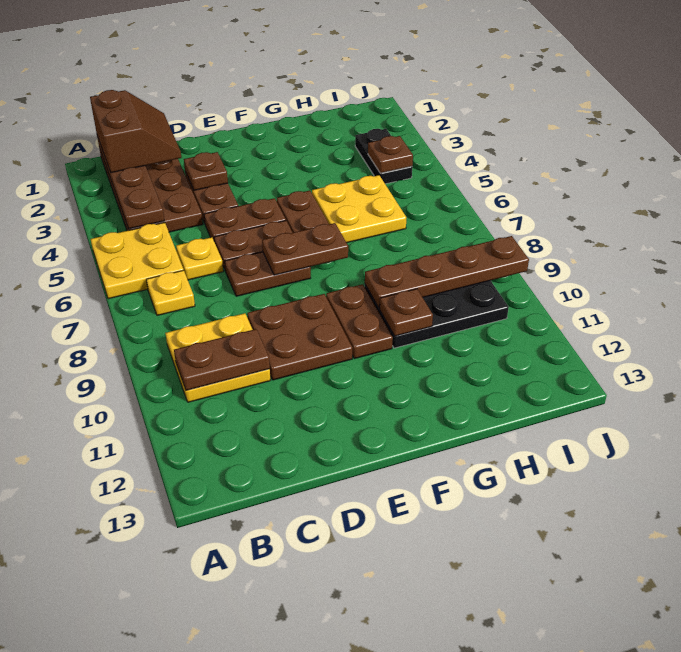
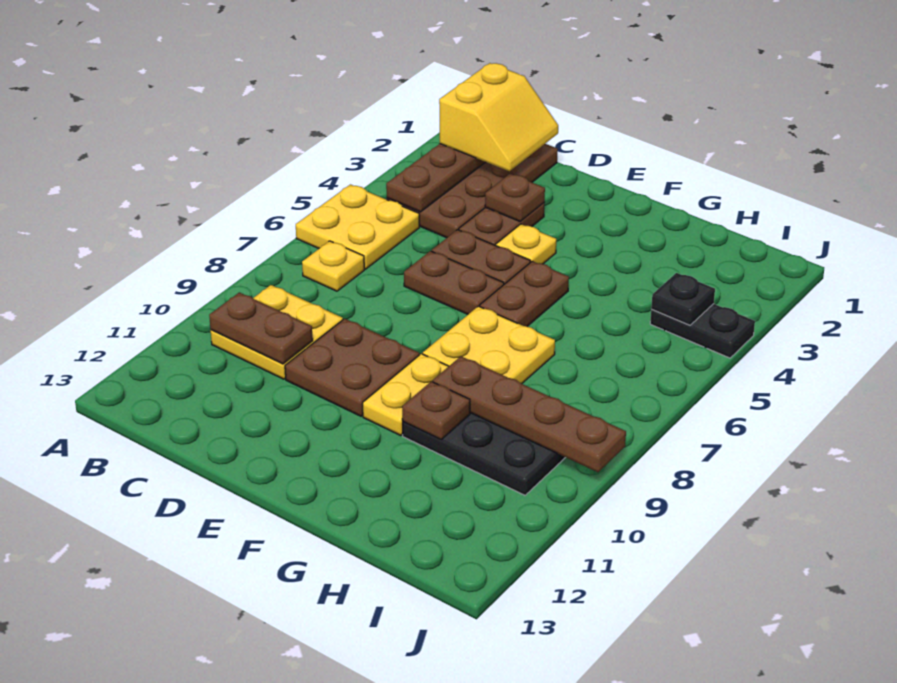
brown 2x2 slope [90,90,181,173] -> yellow 2x2 slope [439,63,558,171]
yellow 1x1 plate [176,237,223,280] -> yellow 1x1 plate moved to [496,224,556,264]
brown 1x2 plate [225,252,311,296] -> none
brown 1x2 plate [262,223,348,275] -> none
brown 1x2 plate [326,284,393,359] -> yellow 1x2 plate [363,354,449,436]
yellow 2x2 plate [312,175,406,243] -> yellow 2x2 plate moved to [423,306,555,384]
black 1x2 plate [355,129,412,184] -> black 1x2 plate turned to [650,304,755,358]
brown 1x1 plate [368,136,413,173] -> black 1x1 plate [651,273,715,325]

